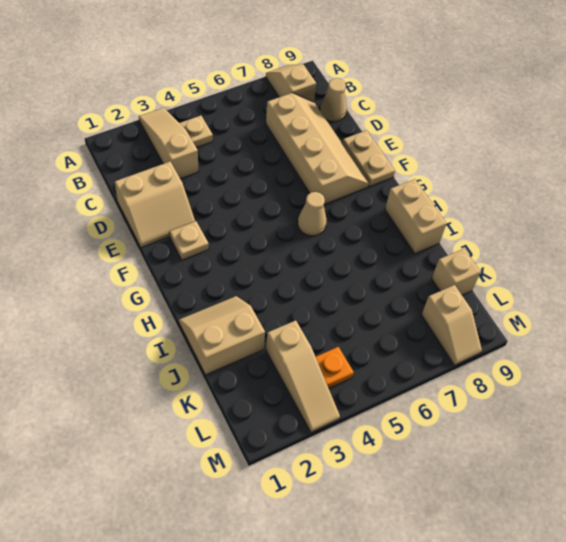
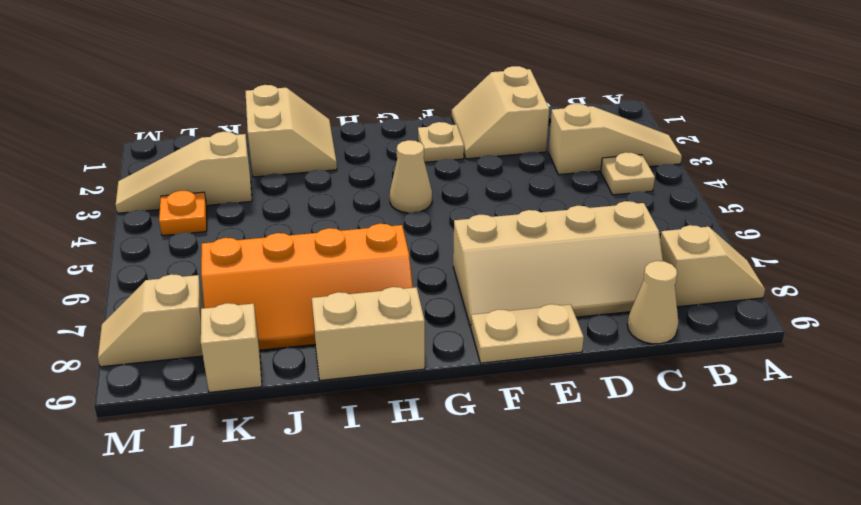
tan 1x1 cone [298,192,327,236] -> tan 1x1 cone moved to [390,140,432,213]
none -> orange 2x4 slope [201,224,413,350]

